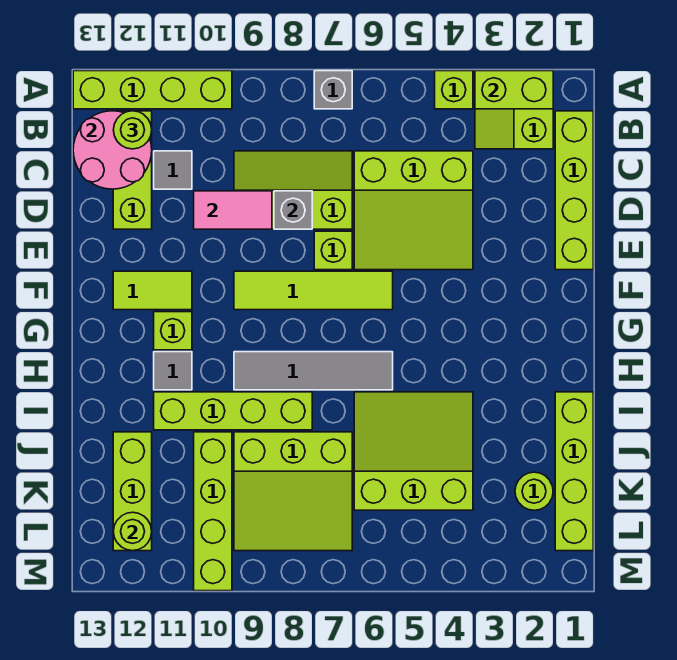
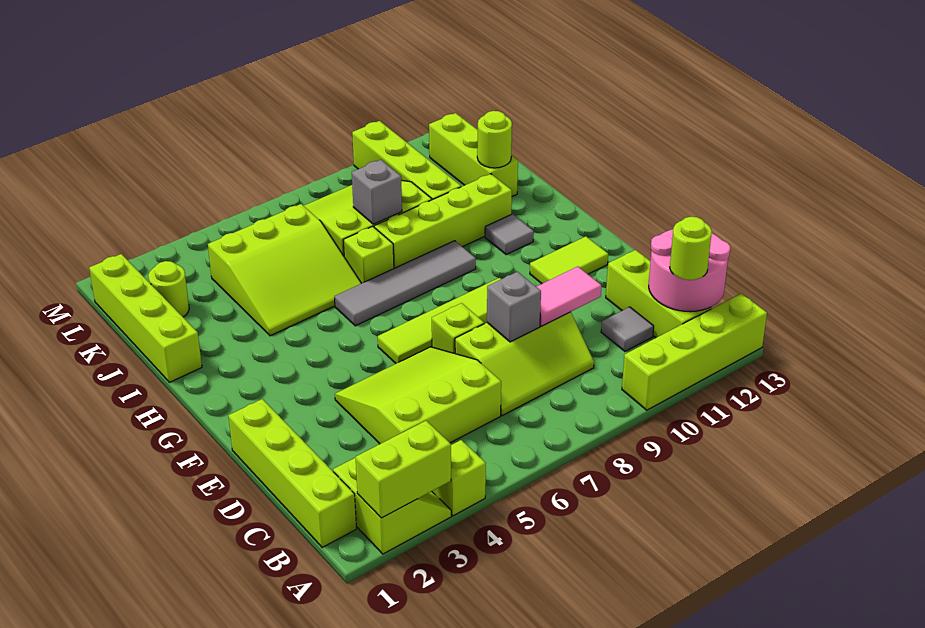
grey 1x1 brick [314,71,352,109] -> grey 1x1 brick moved to [352,160,402,224]
lime 1x1 brick [154,312,192,350] -> lime 1x1 brick moved to [344,226,394,283]
lime 1x1 round brick [113,512,152,551] -> lime 1x1 round brick moved to [477,111,512,168]

